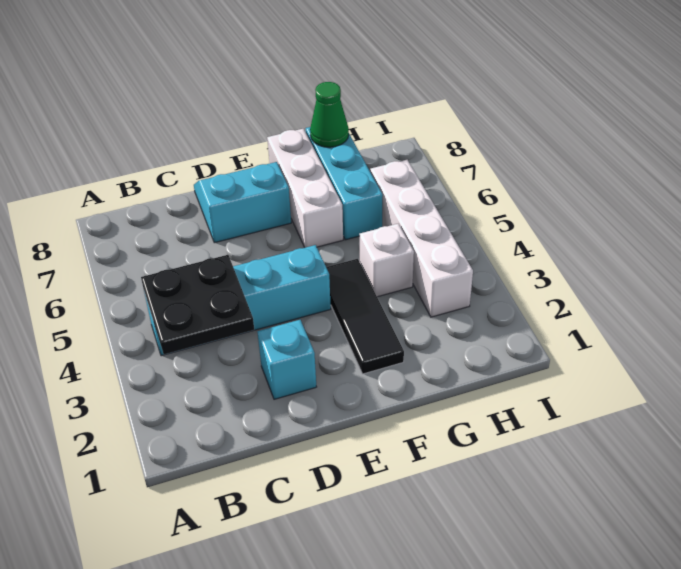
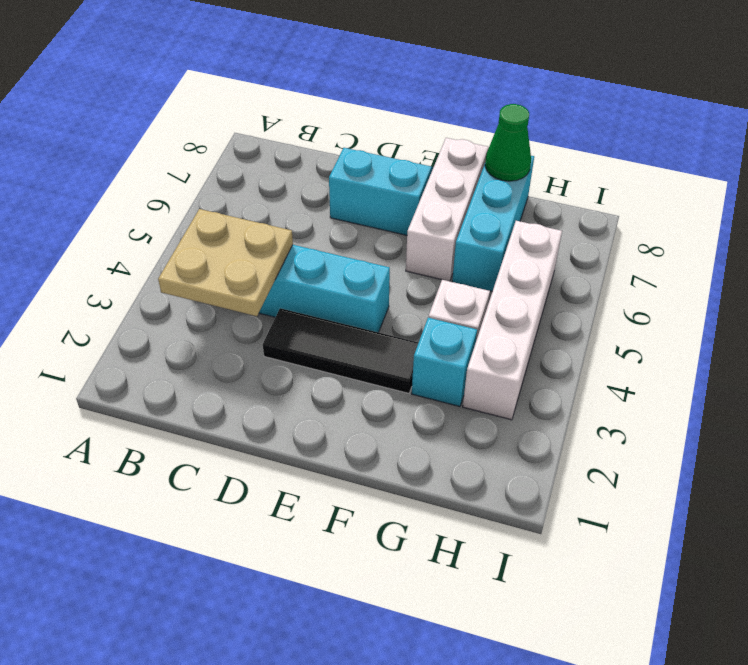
black 2x2 plate [141,255,254,354] -> tan 2x2 plate [158,209,293,316]
cyan 1x1 brick [257,320,316,399] -> cyan 1x1 brick moved to [412,318,477,406]
black 1x3 tile [326,259,404,374] -> black 1x3 tile turned to [263,308,419,393]

